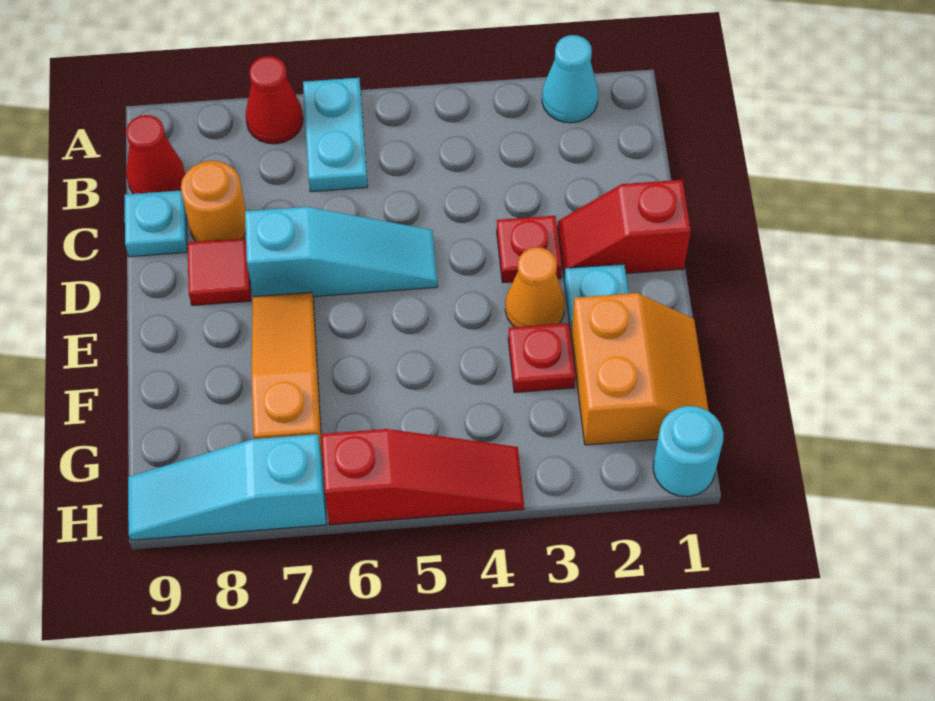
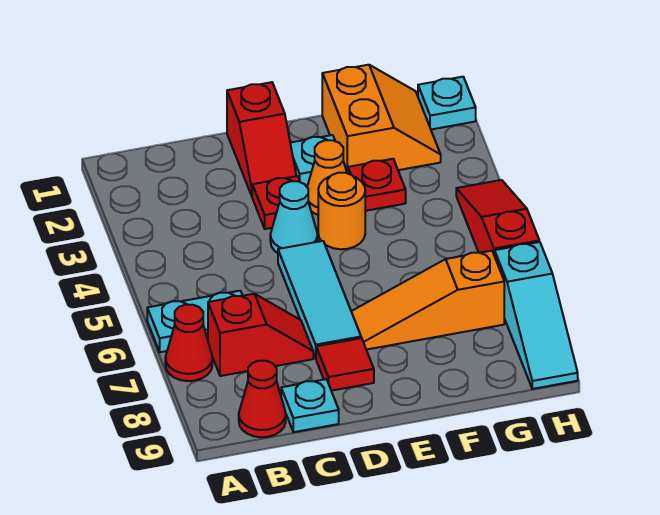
cyan 1x1 cone [542,35,598,123] -> cyan 1x1 cone moved to [270,181,318,253]
none -> red 1x2 slope [208,294,313,376]
orange 1x1 round brick [181,161,246,242] -> orange 1x1 round brick moved to [318,173,365,249]
cyan 1x3 slope [245,207,437,297] -> cyan 1x3 tile [278,241,361,358]
orange 2x2 slope [571,293,709,445] -> orange 2x2 slope turned to [322,65,441,174]
cyan 1x1 round brick [653,406,723,497] -> cyan 1x1 plate [418,77,476,129]

